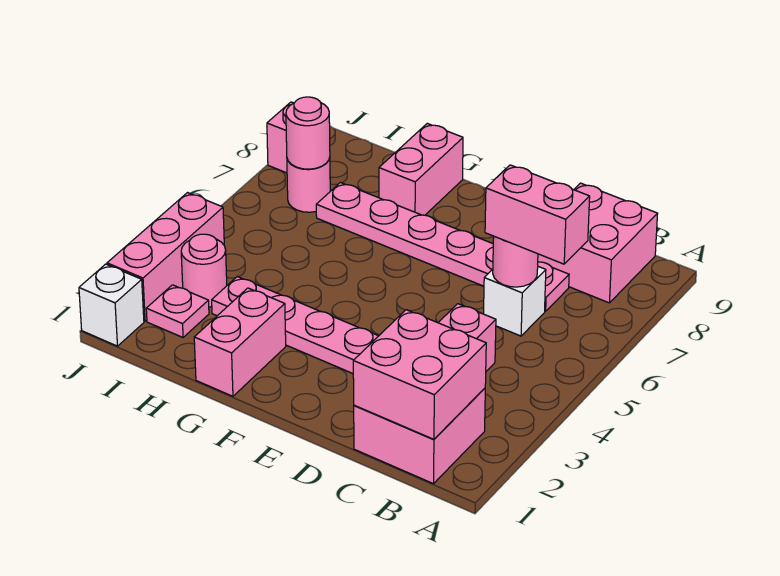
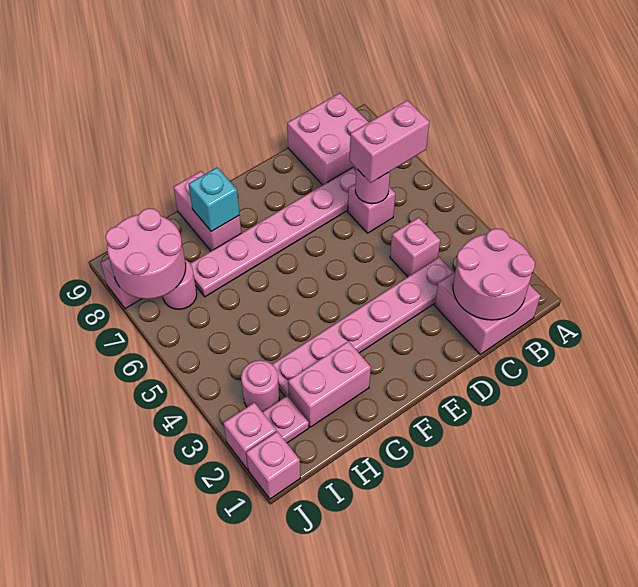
pink 2x2 brick [353,310,486,439] -> pink 2x2 round brick [453,229,535,320]
white 1x1 brick [484,267,546,336] -> pink 1x1 brick [348,183,395,233]
pink 1x2 brick [194,288,286,396] -> pink 1x2 brick turned to [288,341,371,427]
none -> cyan 1x1 brick [189,167,239,231]
pink 1x1 round brick [286,97,330,169] -> pink 2x2 round brick [105,208,186,299]
white 1x1 brick [79,264,144,346] -> pink 1x1 brick [246,431,300,499]
pink 1x3 brick [107,193,224,321] -> pink 1x1 brick [224,402,276,469]

